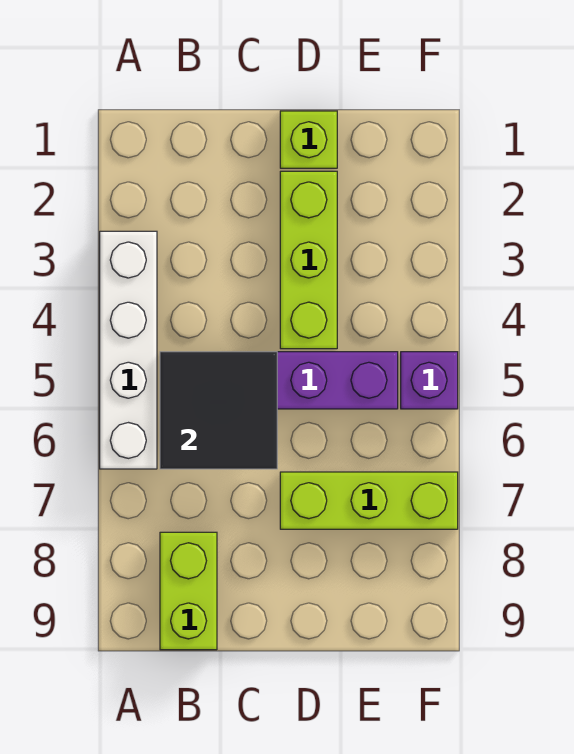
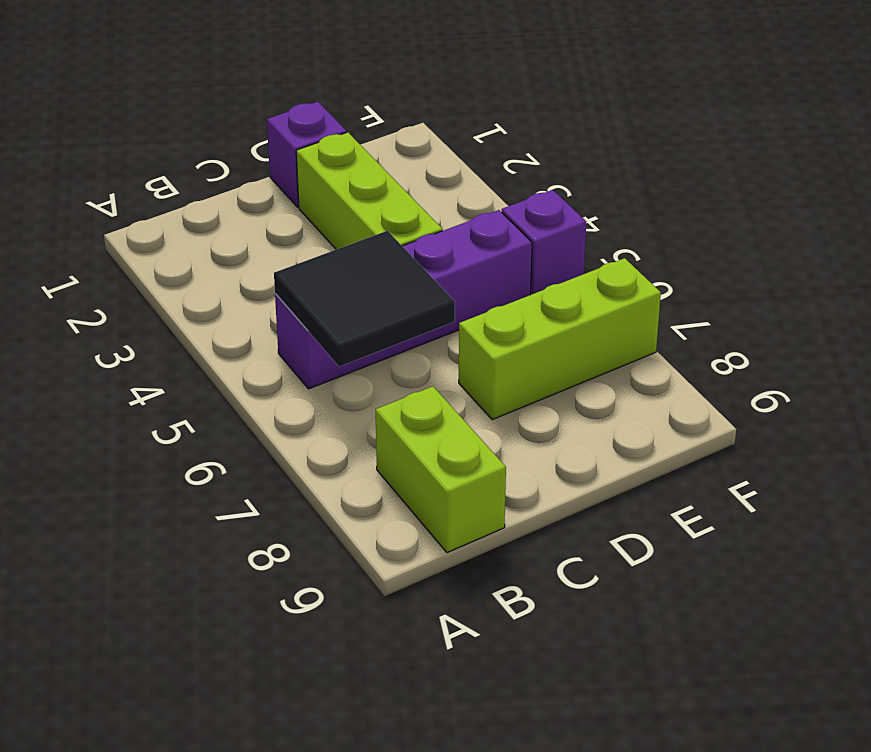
white 1x4 brick [100,231,157,469] -> none
lime 1x1 brick [280,111,337,168] -> purple 1x1 brick [267,102,347,207]

